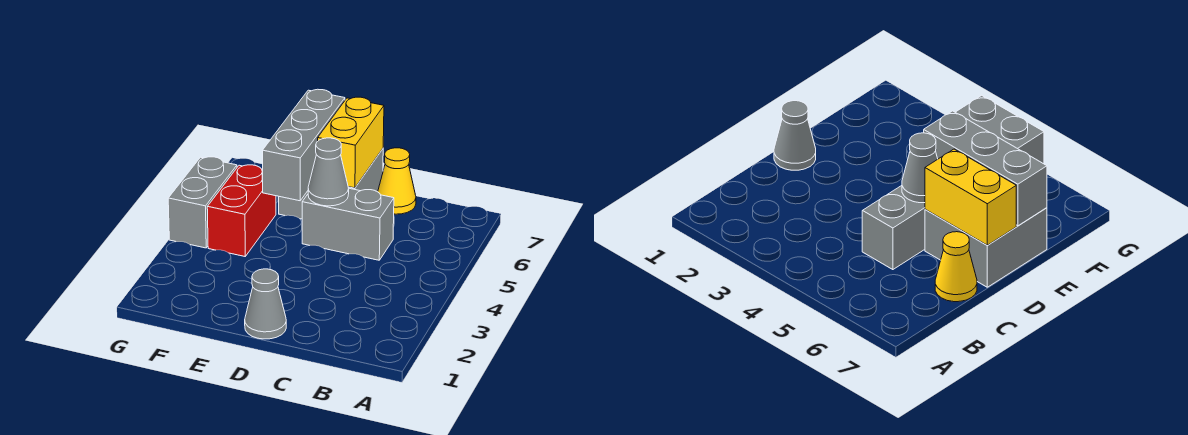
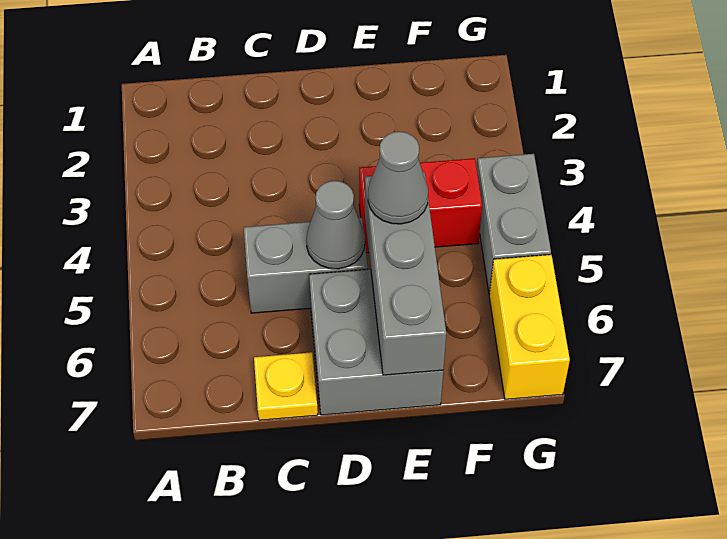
yellow 1x1 cone [378,148,416,214] -> yellow 1x1 plate [254,352,318,420]
grey 1x1 cone [245,269,286,339] -> grey 1x1 cone moved to [368,132,428,224]
yellow 1x2 brick [318,97,384,188] -> yellow 1x2 brick moved to [489,255,570,399]
red 1x2 brick [207,165,276,256] -> red 1x2 brick turned to [359,158,482,253]

